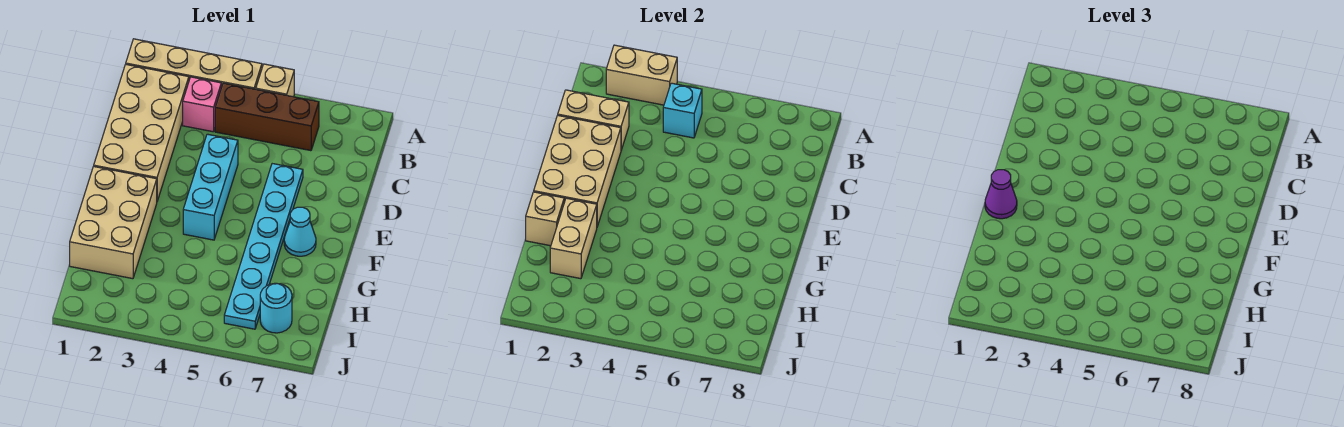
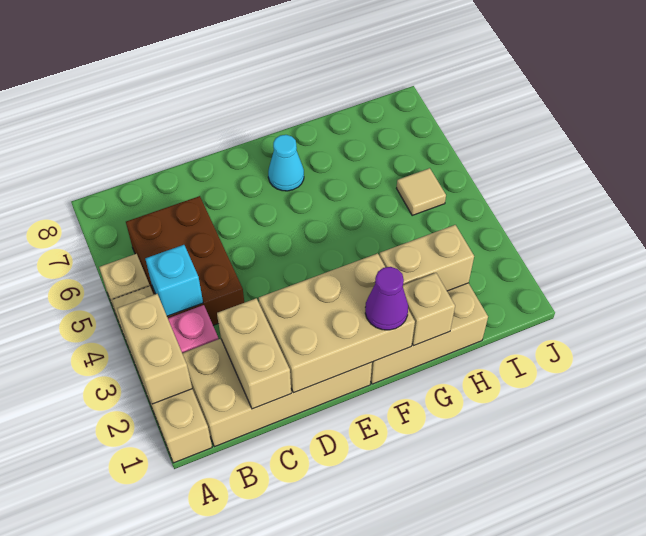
brown 1x3 brick [215,83,319,151] -> brown 2x3 brick [126,196,244,325]
cyan 1x3 brick [183,134,238,240] -> none
cyan 1x6 plate [224,164,303,329] -> none
none -> tan 1x1 tile [396,168,446,215]
cyan 1x1 round brick [260,283,292,333] -> none

